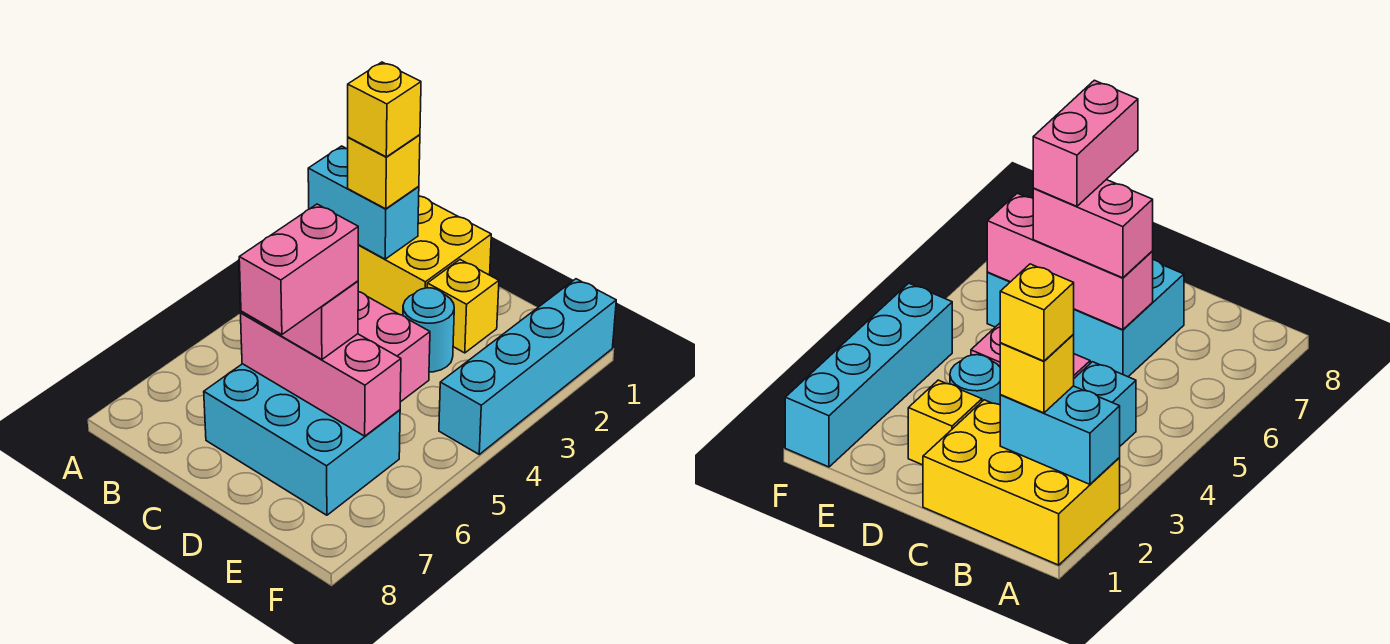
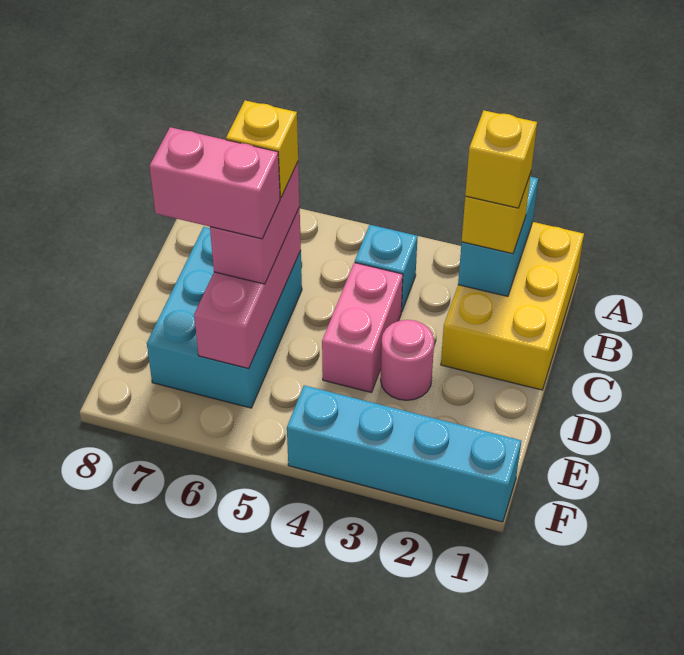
yellow 1x1 brick [427,260,499,353] -> yellow 1x1 brick moved to [226,100,298,198]
cyan 1x1 round brick [403,288,454,372] -> pink 1x1 round brick [380,320,434,400]

